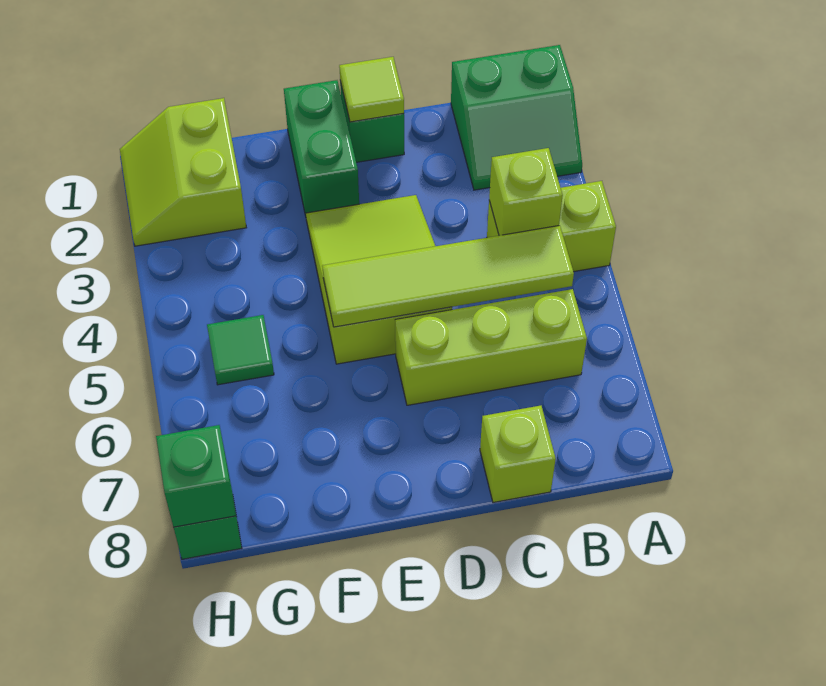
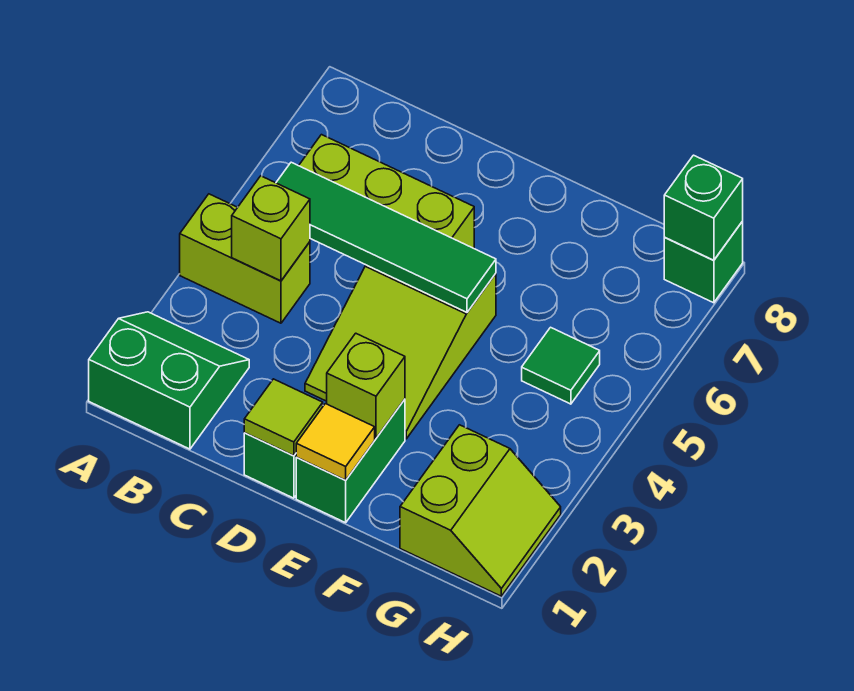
lime 1x4 tile [323,225,574,327] -> green 1x4 tile [276,162,496,312]
lime 1x1 brick [480,406,556,503] -> lime 1x1 brick moved to [327,333,405,438]
none -> yellow 1x1 tile [296,404,375,480]

